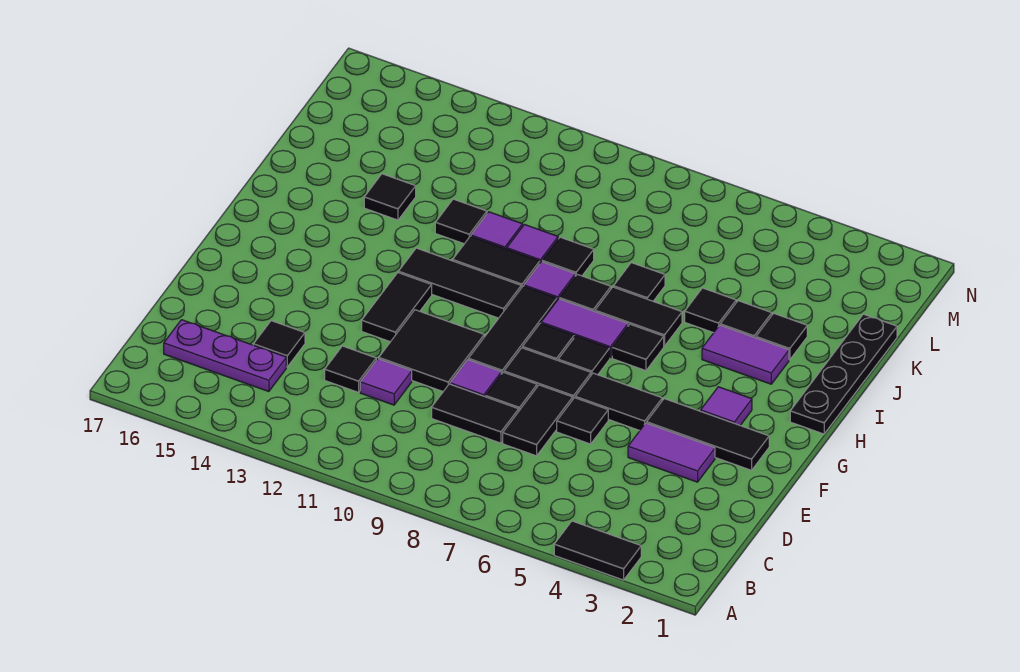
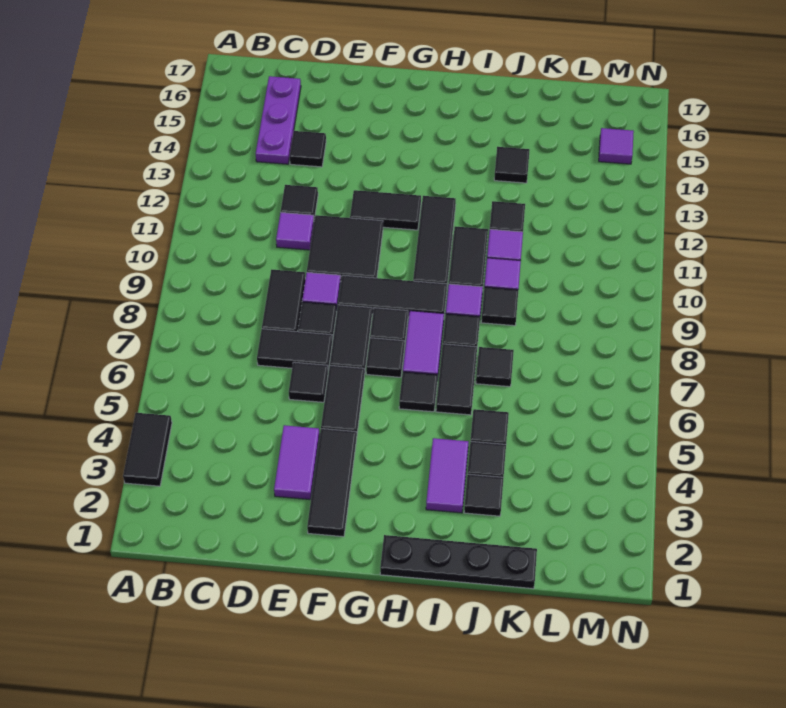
purple 1x1 tile [701,387,752,425] -> purple 1x1 tile moved to [599,128,634,164]

